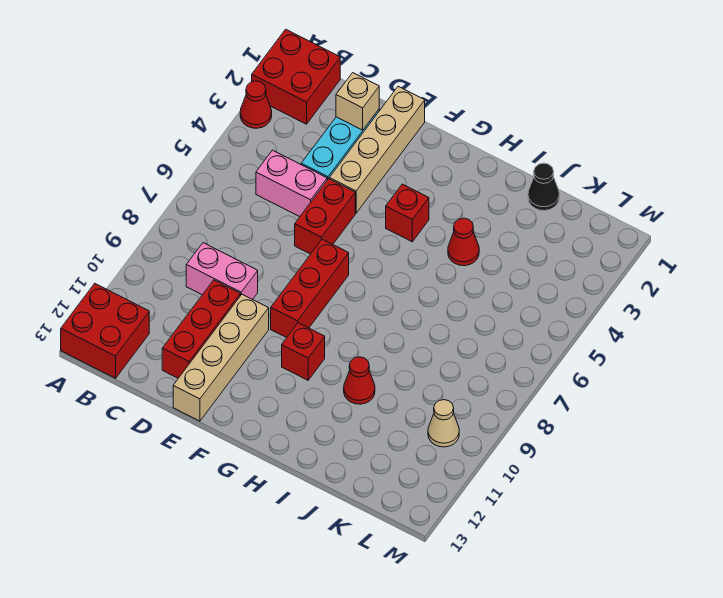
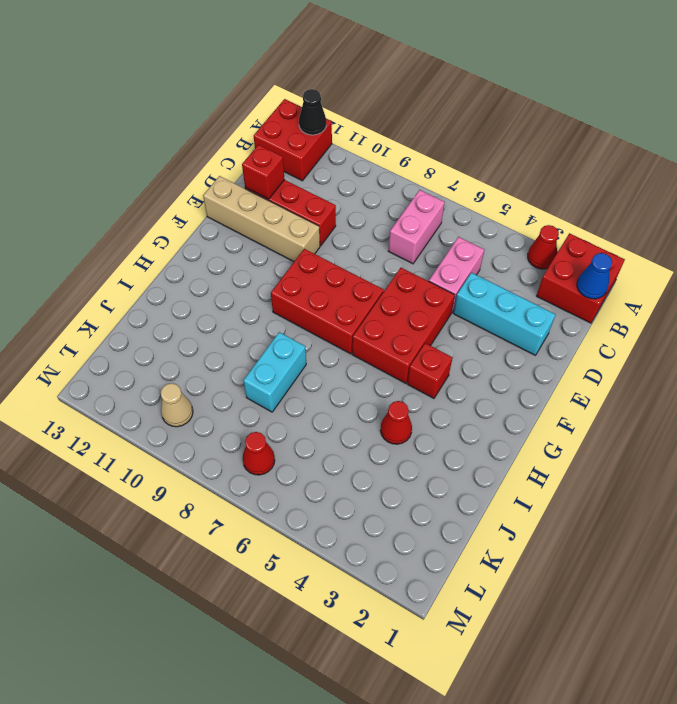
none -> blue 1x1 cone [577,253,612,299]
pink 1x2 brick [186,243,258,300] -> pink 1x2 brick moved to [389,190,445,264]
tan 1x1 brick [336,73,379,130] -> none
tan 1x4 brick [329,86,425,213] -> none
red 1x2 brick [295,179,355,254] -> red 2x3 brick [352,268,455,383]
red 1x3 brick [271,239,349,338] -> red 2x3 brick [271,249,383,354]
red 1x1 brick [282,323,325,380] -> red 1x1 brick moved to [242,145,285,199]
none -> cyan 1x2 brick [243,332,306,412]
red 1x1 cone [344,357,375,404] -> red 1x1 cone moved to [242,432,275,475]
black 1x1 cone [528,163,559,211] -> black 1x1 cone moved to [299,89,326,135]

